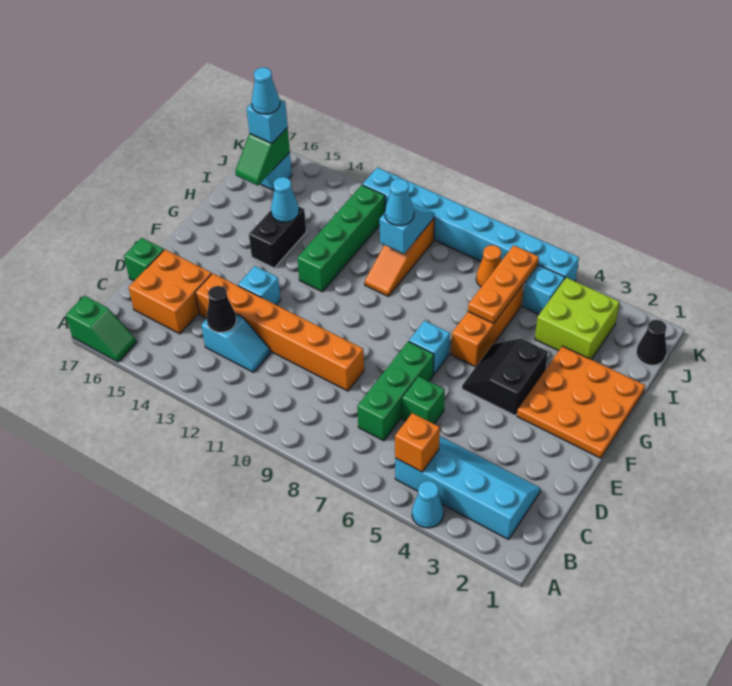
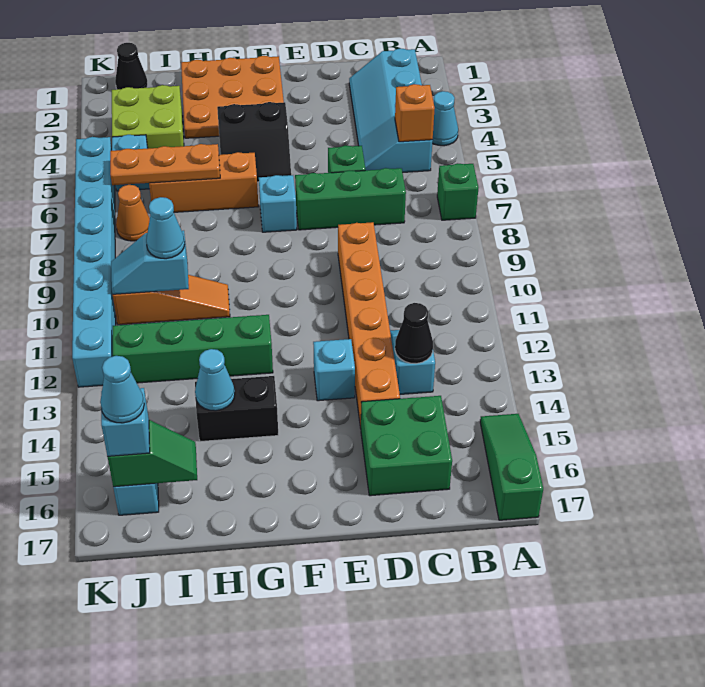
green 1x2 slope [66,296,136,362] -> green 1x3 slope [480,414,543,520]
orange 2x2 brick [129,250,212,334] -> green 2x2 brick [361,396,452,496]
green 1x1 brick [124,238,164,281] -> green 1x1 brick moved to [437,163,478,220]

